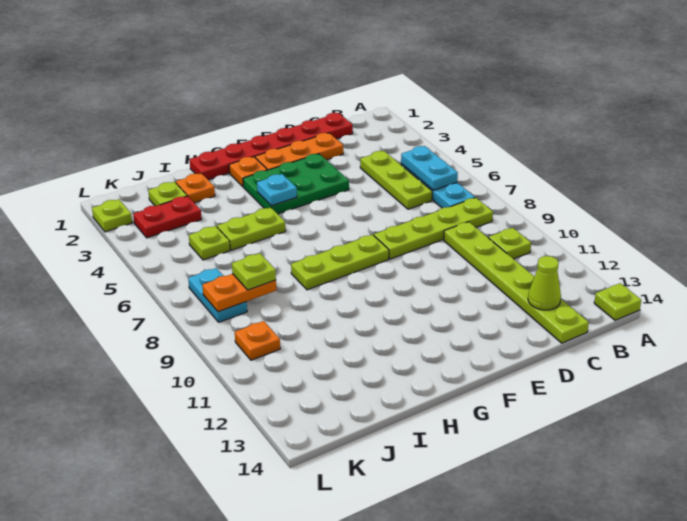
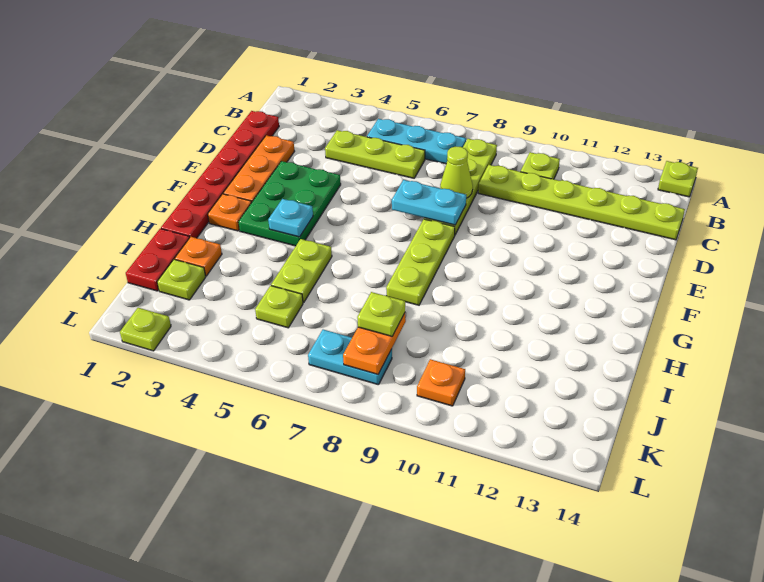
cyan 1x2 plate [401,146,458,190] -> cyan 1x2 plate moved to [392,180,466,225]
lime 1x1 cone [528,256,561,310] -> lime 1x1 cone moved to [440,147,473,198]
red 1x2 plate [133,196,202,238] -> red 1x2 plate moved to [126,229,189,291]

